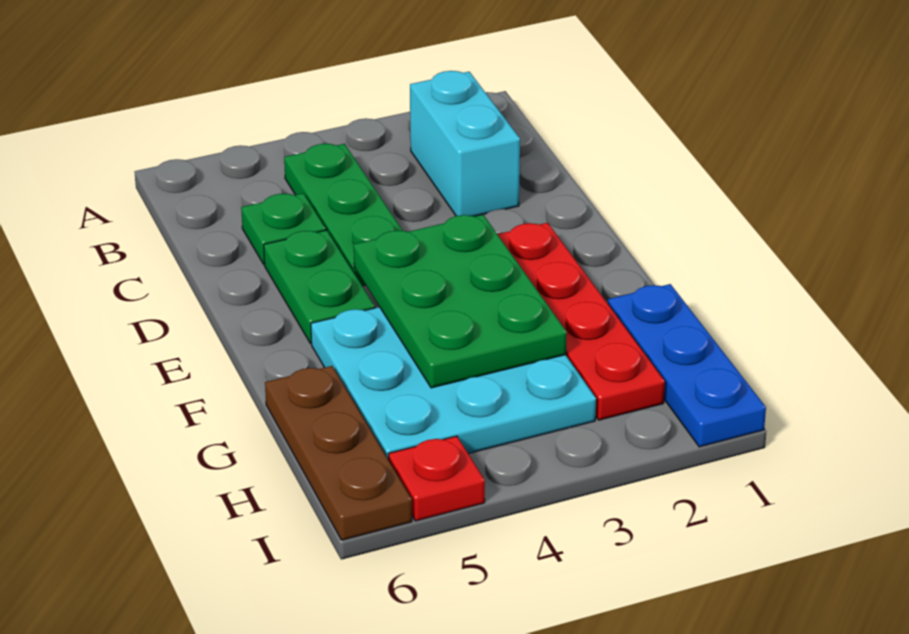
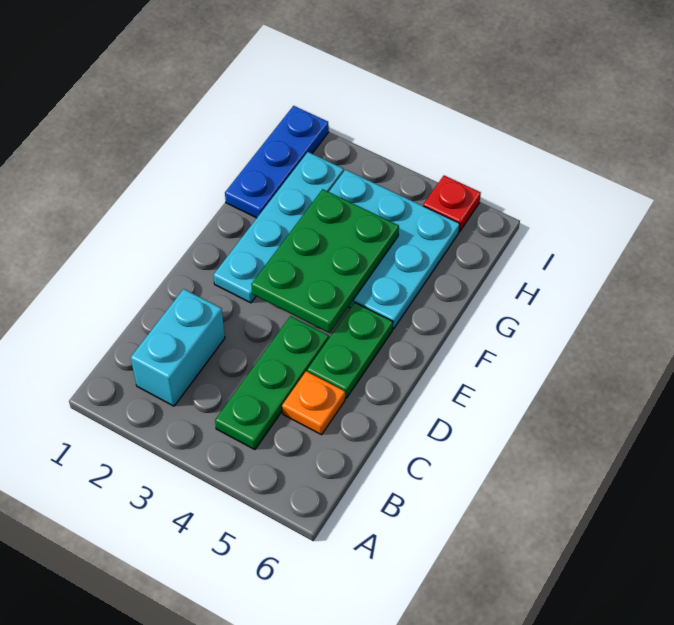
green 1x1 plate [241,193,326,264] -> orange 1x1 plate [282,371,345,435]
red 1x4 plate [497,223,665,420] -> cyan 1x4 plate [213,152,344,303]
brown 1x3 plate [265,366,412,540] -> none

